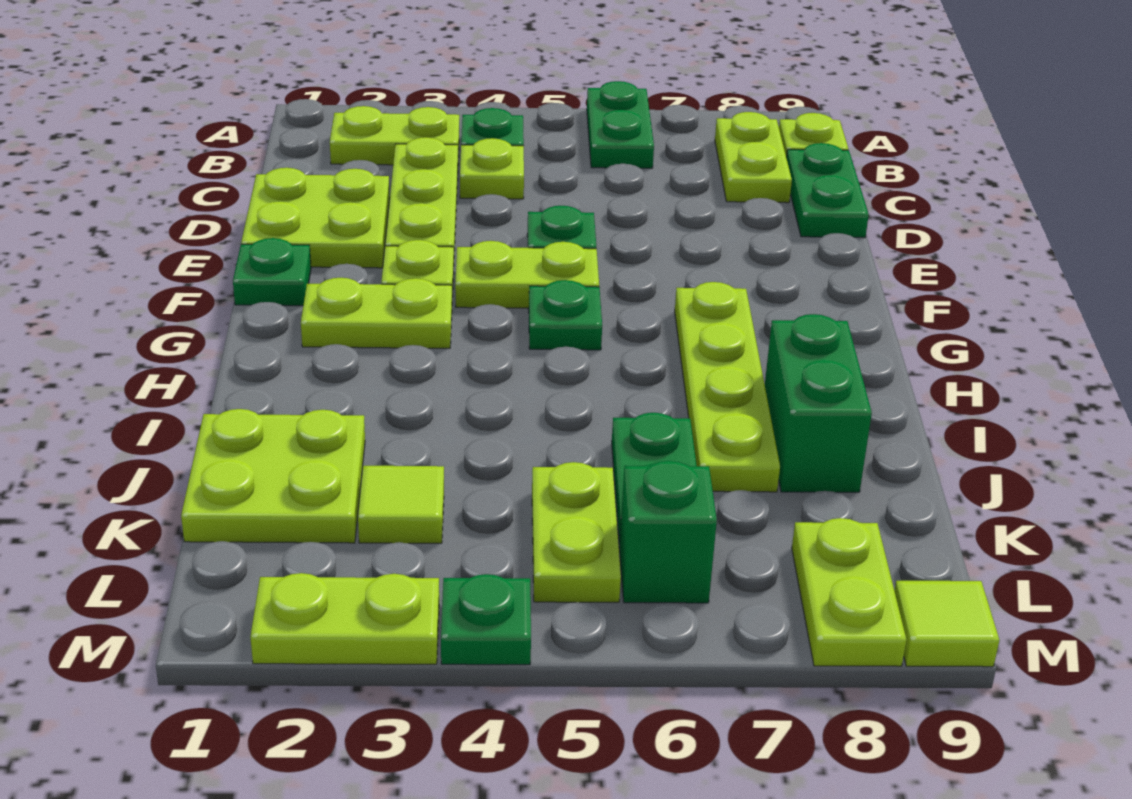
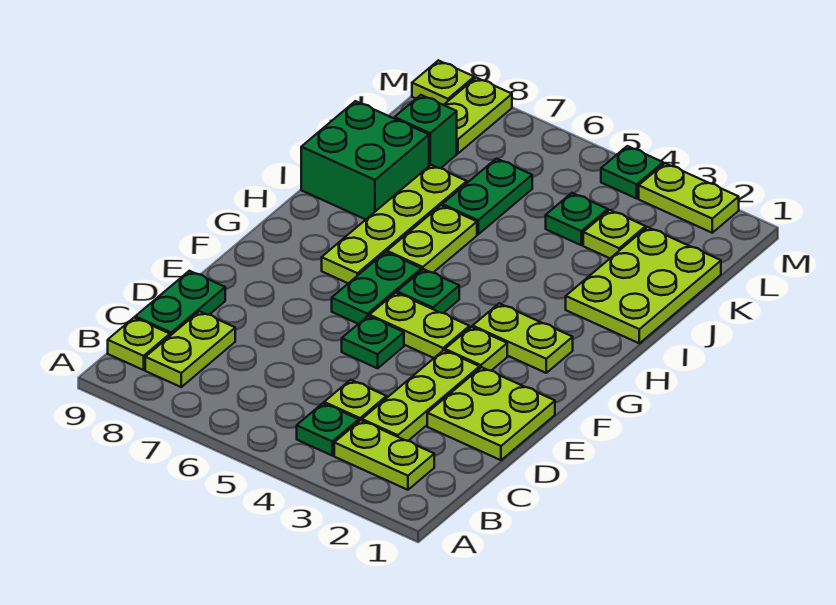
green 1x2 plate [587,81,654,168] -> green 1x2 plate moved to [332,252,422,324]
green 1x1 plate [233,238,311,306] -> green 1x1 plate moved to [546,193,608,245]
green 1x2 brick [765,314,872,492] -> green 2x2 brick [301,101,429,219]
lime 2x2 plate [181,409,365,543] -> lime 2x3 plate [566,227,721,343]
lime 1x1 tile [358,466,444,543] -> lime 1x1 plate [583,210,646,258]
lime 1x2 plate [532,462,621,602] -> lime 1x2 plate moved to [387,205,477,273]
green 1x1 brick [619,461,717,603] -> green 1x1 brick moved to [394,95,457,168]
lime 1x1 tile [894,581,999,667] -> lime 1x1 plate [412,60,474,105]

